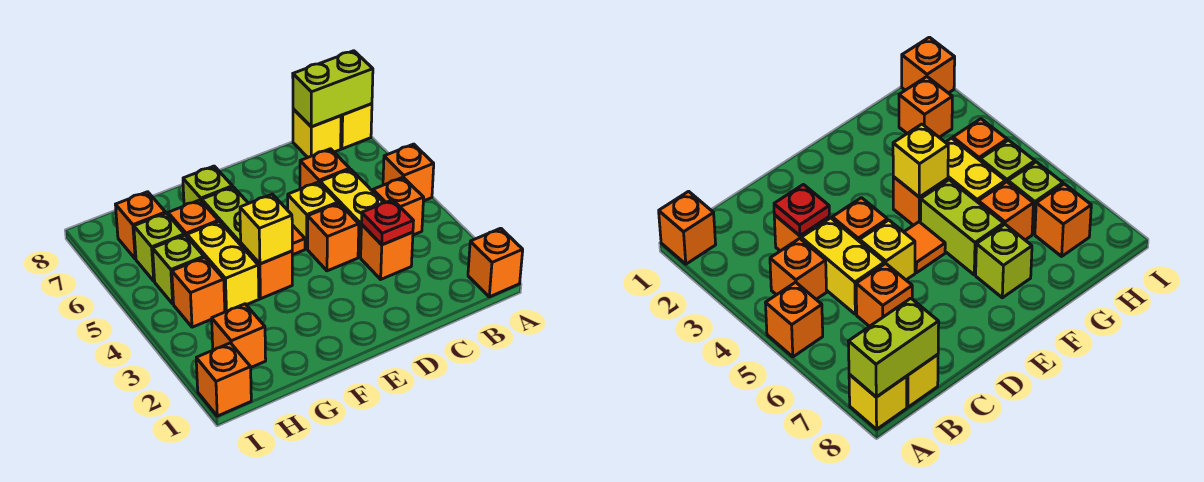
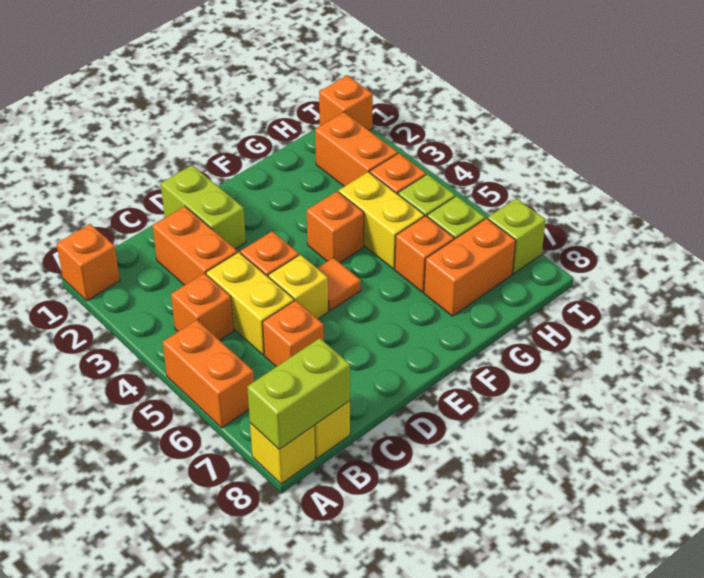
orange 1x1 brick [383,144,434,201] -> orange 1x2 brick [163,320,254,428]
orange 1x1 brick [361,224,413,279] -> orange 1x2 brick [153,206,237,285]
red 1x1 plate [361,200,413,245] -> none
yellow 1x1 brick [240,194,292,264] -> none
lime 1x2 brick [202,187,248,245] -> lime 1x2 brick moved to [161,165,246,249]
lime 1x1 brick [183,166,232,205] -> lime 1x1 brick moved to [488,198,546,274]
orange 1x1 brick [212,304,266,367] -> orange 1x2 brick [315,112,398,187]
orange 1x1 brick [115,192,165,259] -> orange 1x2 brick [424,218,516,316]

